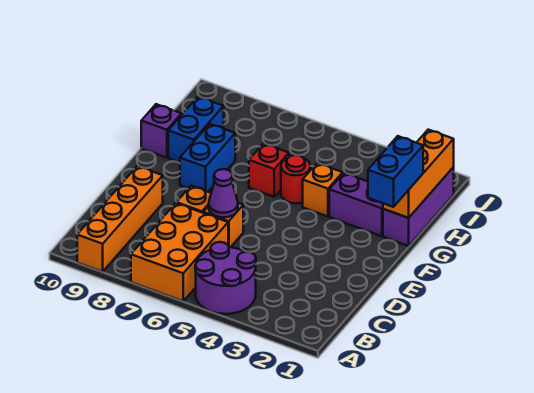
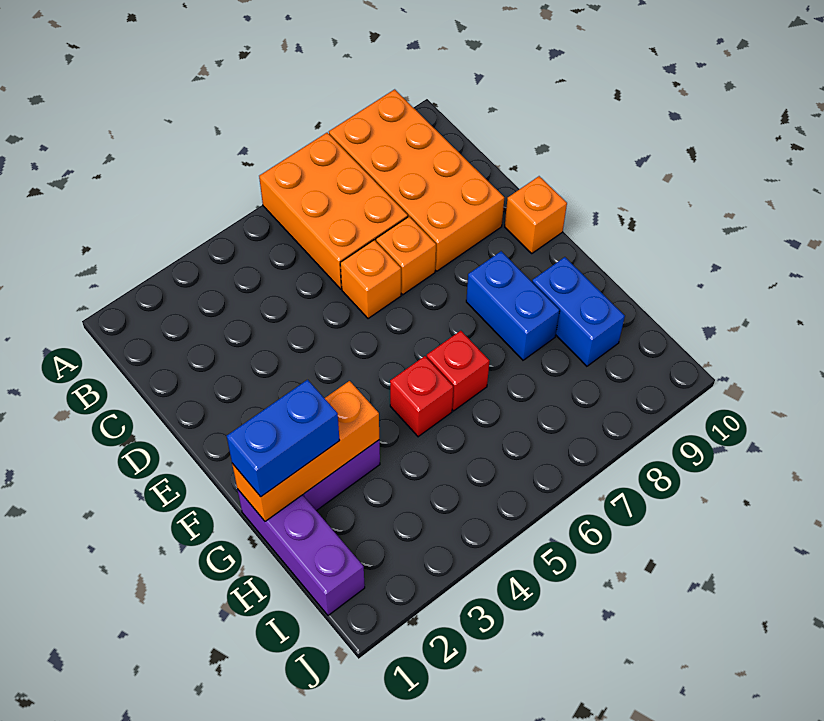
purple 2x2 round brick [195,242,256,314] -> none
orange 1x4 brick [77,166,163,272] -> orange 2x4 brick [329,89,504,271]
purple 1x1 cone [209,169,238,217] -> none
blue 1x2 brick [368,136,423,207] -> blue 1x2 brick turned to [227,380,340,497]
orange 1x3 brick [383,130,454,218] -> orange 1x3 brick turned to [232,381,379,521]
orange 1x1 brick [303,163,343,217] -> orange 1x1 brick moved to [505,176,567,253]
red 1x1 round brick [281,155,310,203] -> red 1x1 brick [390,356,453,437]
purple 1x1 brick [141,104,181,158] -> none

